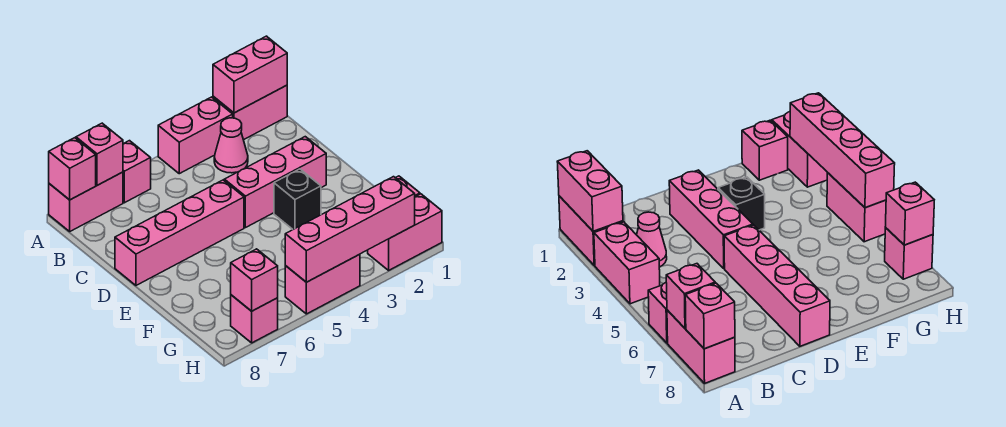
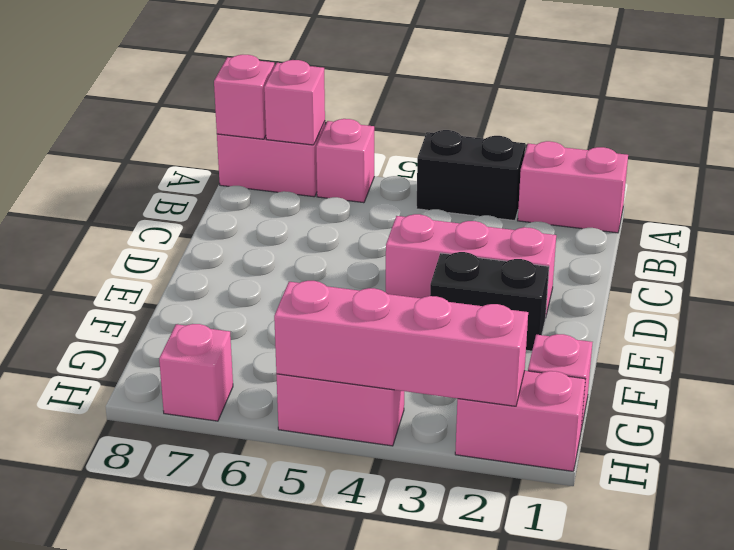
pink 1x2 brick [213,36,287,113] -> none
pink 1x2 brick [158,97,233,174] -> black 1x2 brick [417,130,525,221]
pink 1x1 cone [214,118,248,173] -> none
pink 1x4 brick [115,180,244,285] -> none
black 1x1 brick [274,169,321,229] -> black 1x2 brick [430,252,549,351]
pink 1x1 brick [231,249,278,311] -> none

